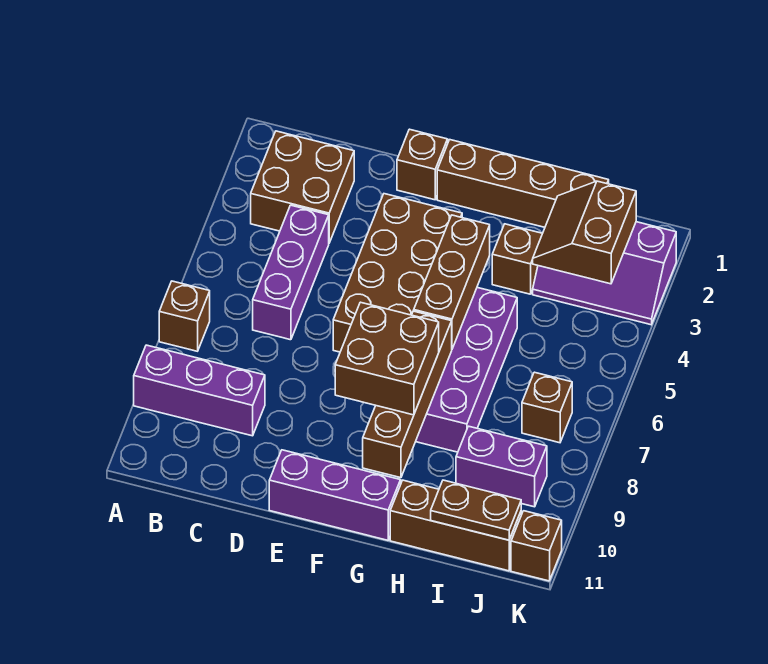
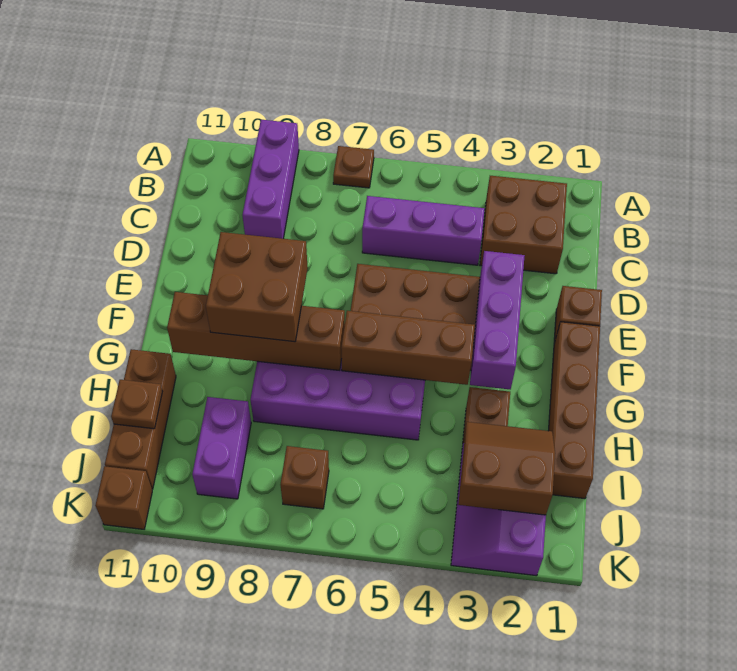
brown 1x1 brick [159,281,210,351] -> brown 1x1 plate [333,146,374,188]
purple 1x3 brick [269,450,401,540] -> purple 1x3 brick moved to [470,251,525,389]
brown 1x2 plate [431,480,521,540] -> brown 1x1 plate [111,380,163,429]

